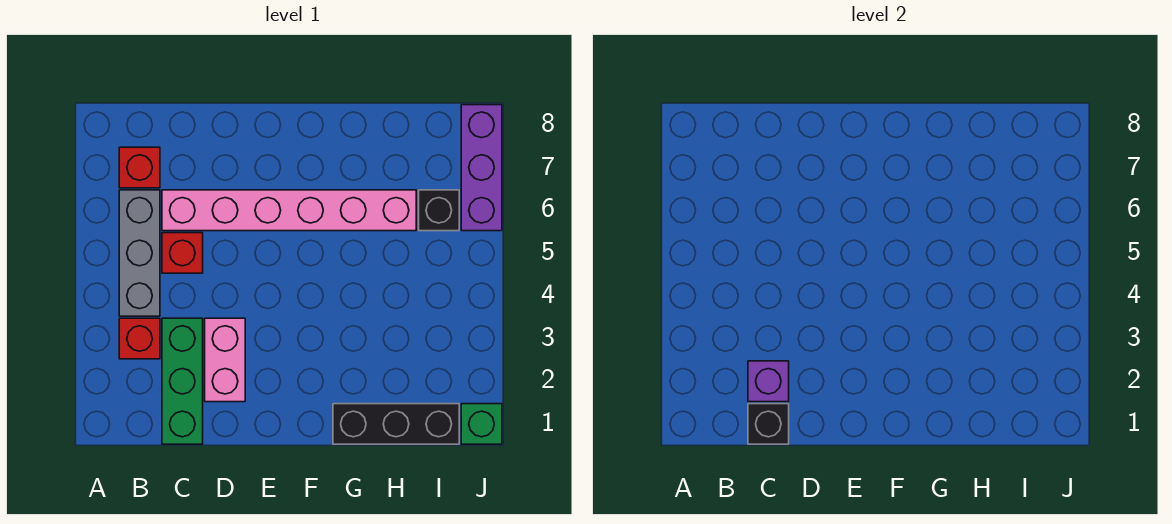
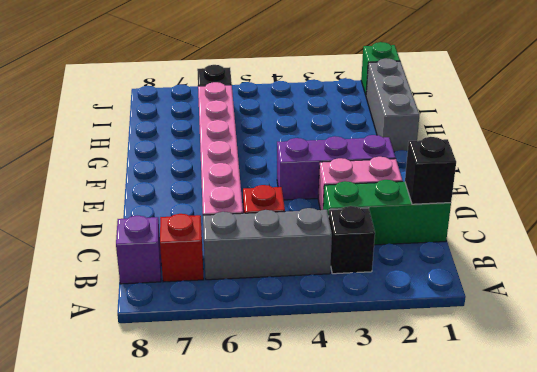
red 1x1 brick [119,318,160,359] -> black 1x1 brick [328,206,375,274]
purple 1x1 brick [748,361,789,402] -> purple 1x1 brick moved to [116,216,161,284]
black 1x3 brick [333,404,459,444] -> grey 1x3 brick [366,58,419,152]
purple 1x3 brick [461,105,502,231] -> purple 1x3 brick moved to [277,135,396,200]

